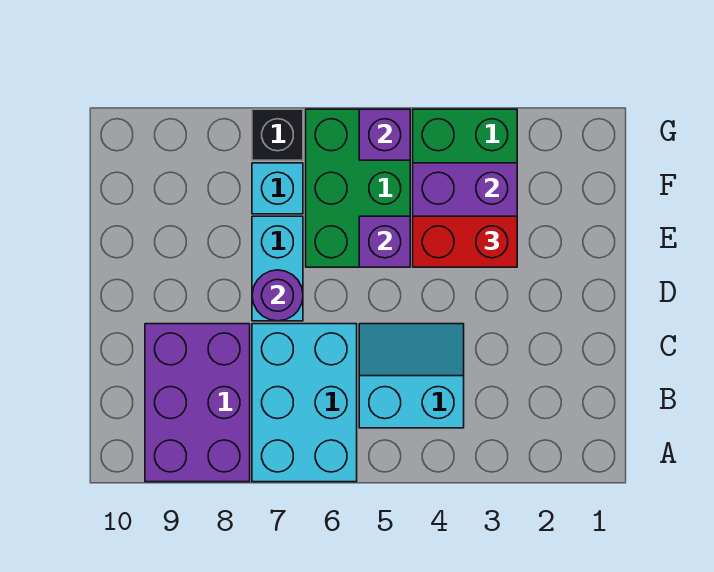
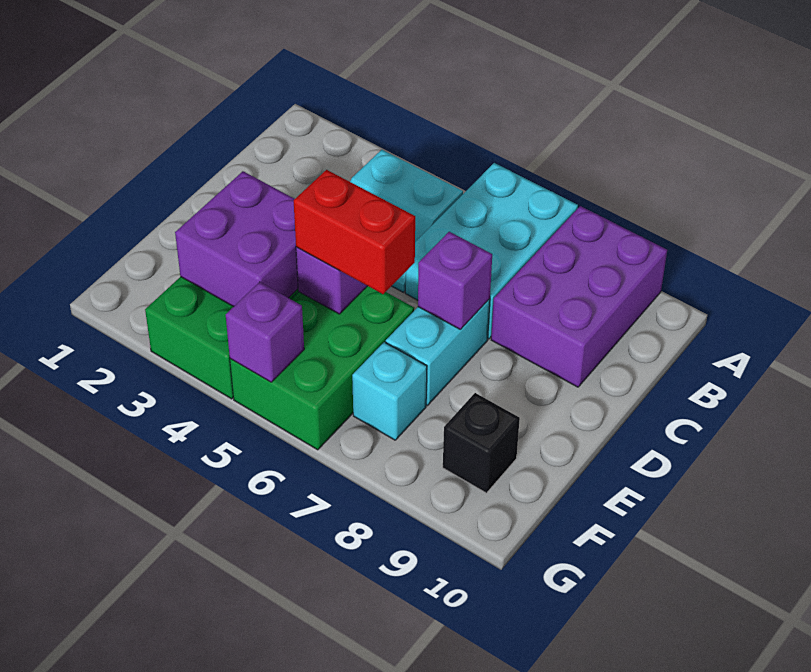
purple 1x1 round brick [252,270,303,321] -> purple 1x1 brick [418,232,492,330]
red 1x2 brick [413,216,517,267] -> red 1x2 brick moved to [294,170,415,294]
black 1x1 brick [252,109,303,160] -> black 1x1 brick moved to [443,393,520,493]

